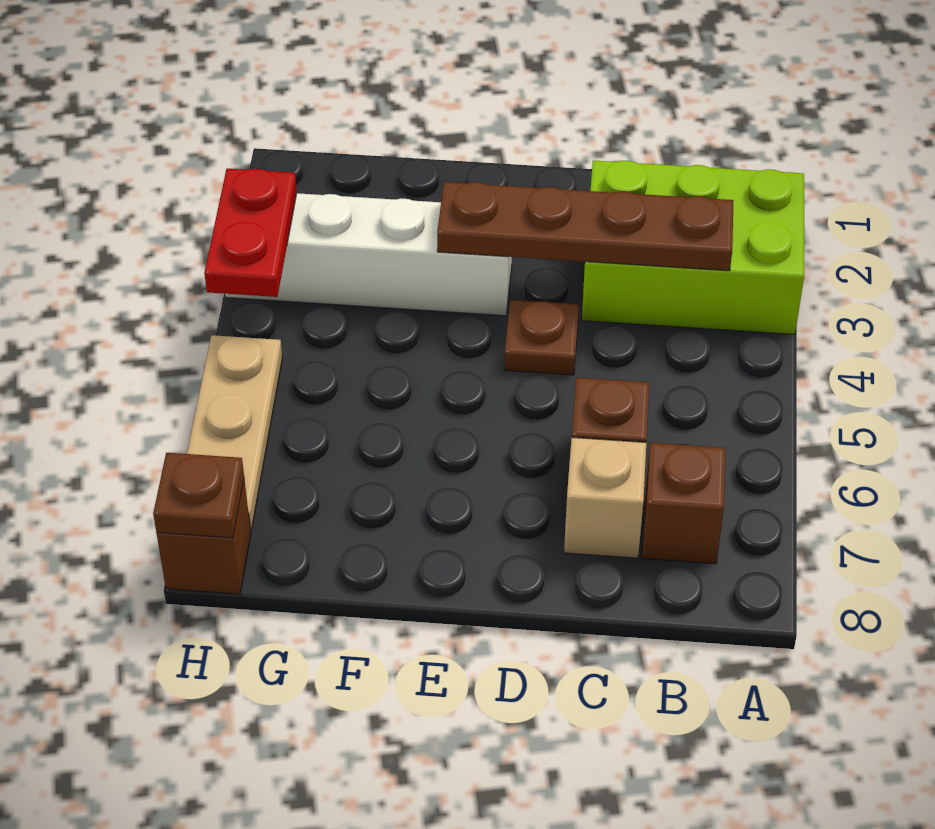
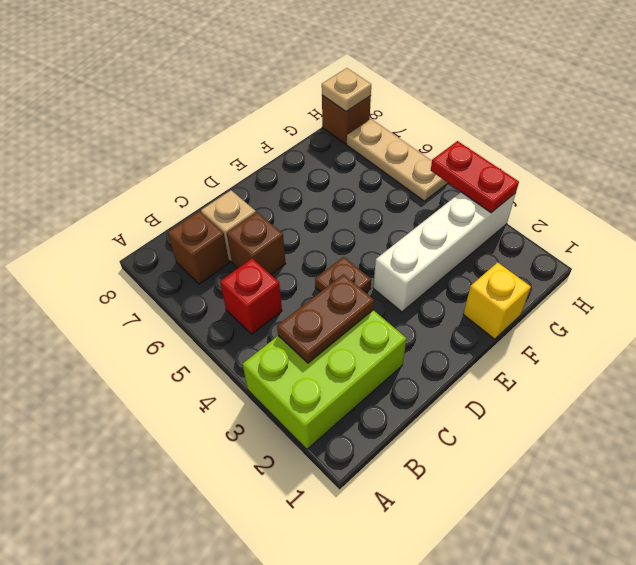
brown 1x4 plate [437,182,734,271] -> brown 1x2 plate [277,274,374,363]
none -> red 1x1 brick [220,258,282,334]
none -> yellow 1x1 brick [463,262,531,339]
brown 1x1 plate [153,453,244,538] -> tan 1x1 plate [322,68,371,112]

